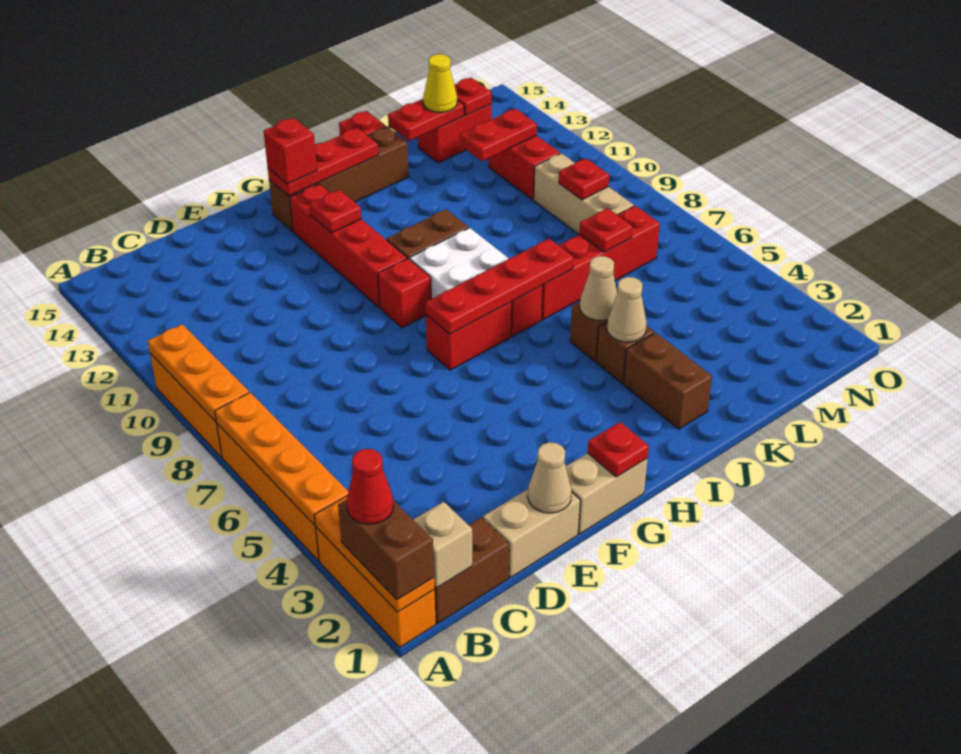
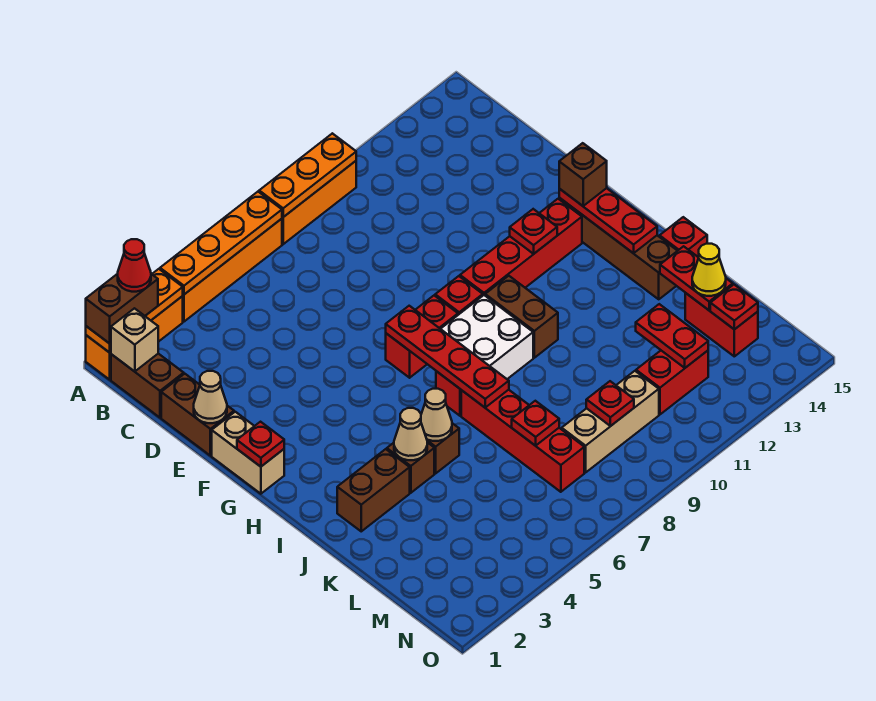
tan 1x2 brick [483,489,580,578] -> brown 1x2 brick [161,374,234,456]
red 1x2 brick [426,302,512,370] -> red 1x2 brick turned to [386,296,458,378]
red 1x1 brick [264,118,317,184] -> brown 1x1 brick [559,143,607,206]

